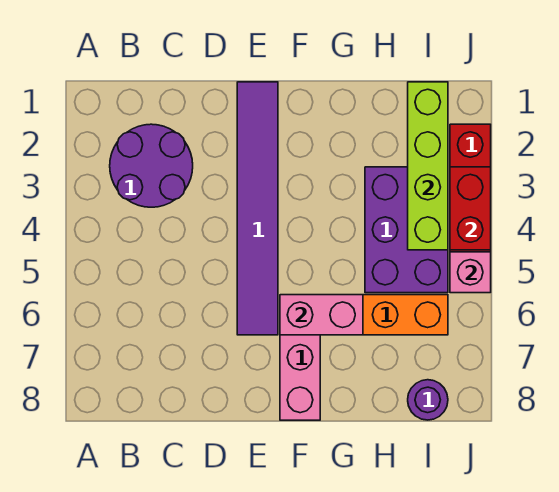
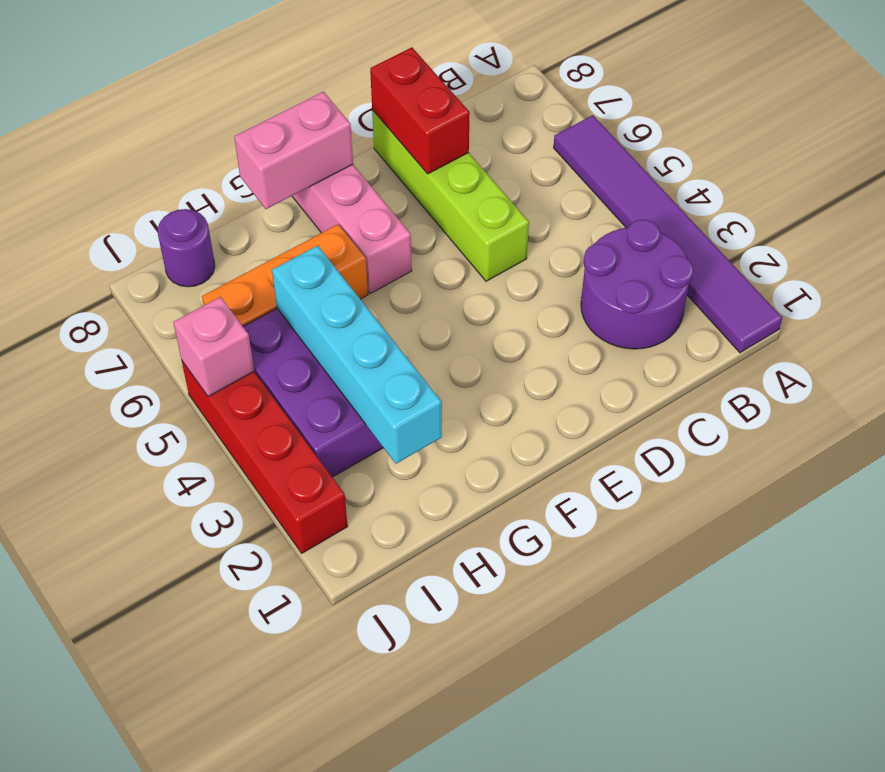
purple 1x6 tile [237,82,278,335] -> purple 1x6 tile moved to [554,115,782,353]
pink 1x2 brick [280,295,363,335] -> pink 1x2 brick moved to [234,92,353,209]
none -> cyan 1x4 brick [272,246,442,464]
lime 1x4 brick [408,82,448,250] -> lime 1x4 brick moved to [372,110,529,281]
red 1x2 brick [450,167,491,250] -> red 1x2 brick moved to [370,47,470,174]

